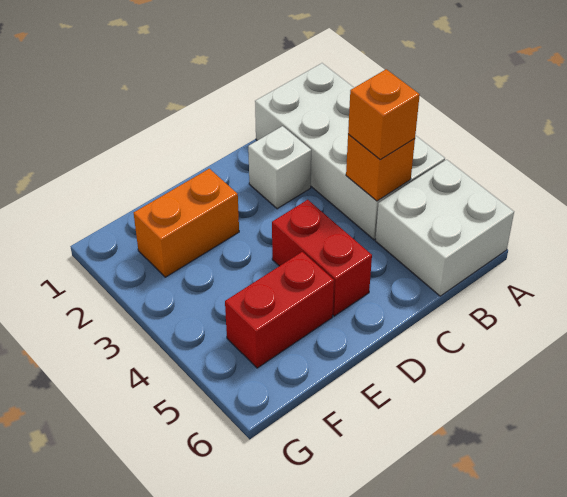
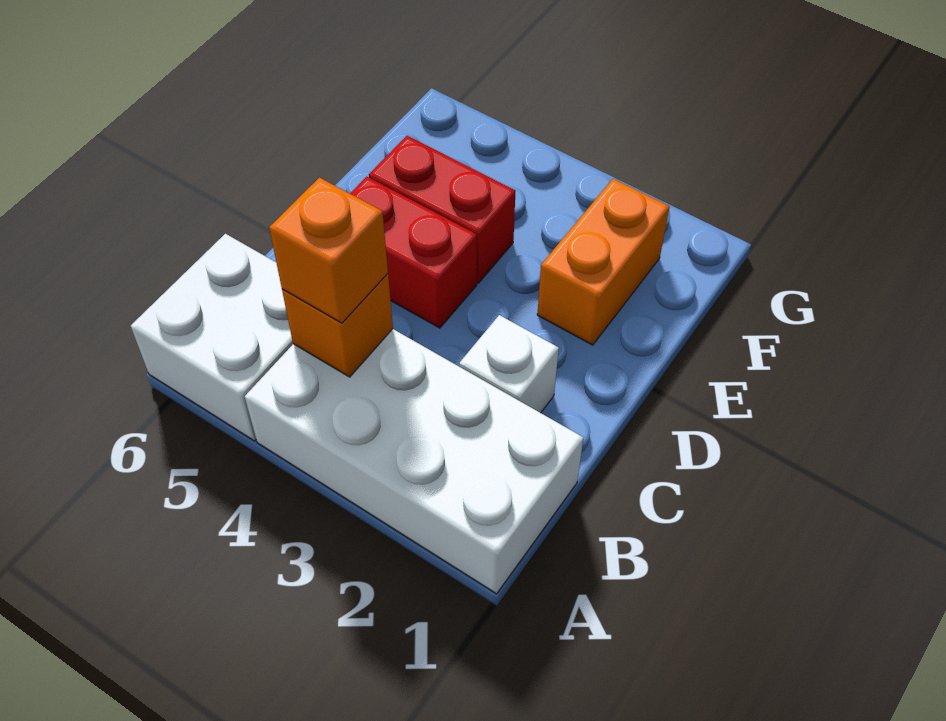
red 1x2 brick [225,252,334,368] -> red 1x2 brick turned to [369,136,516,283]

